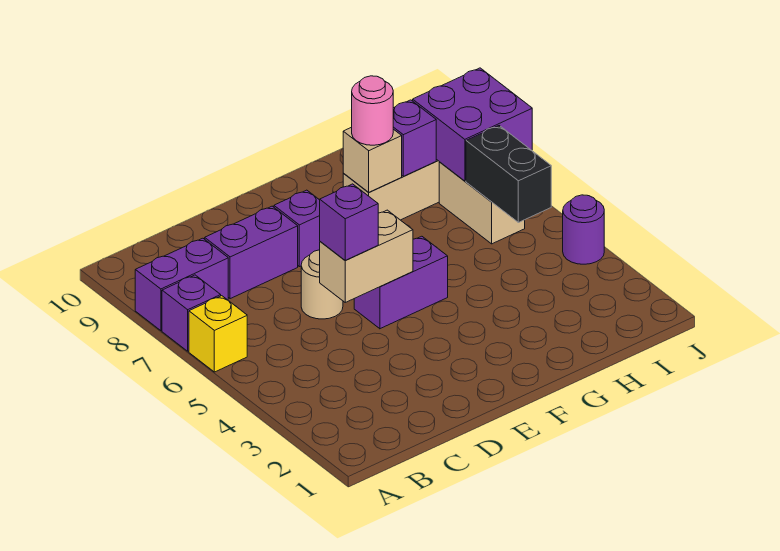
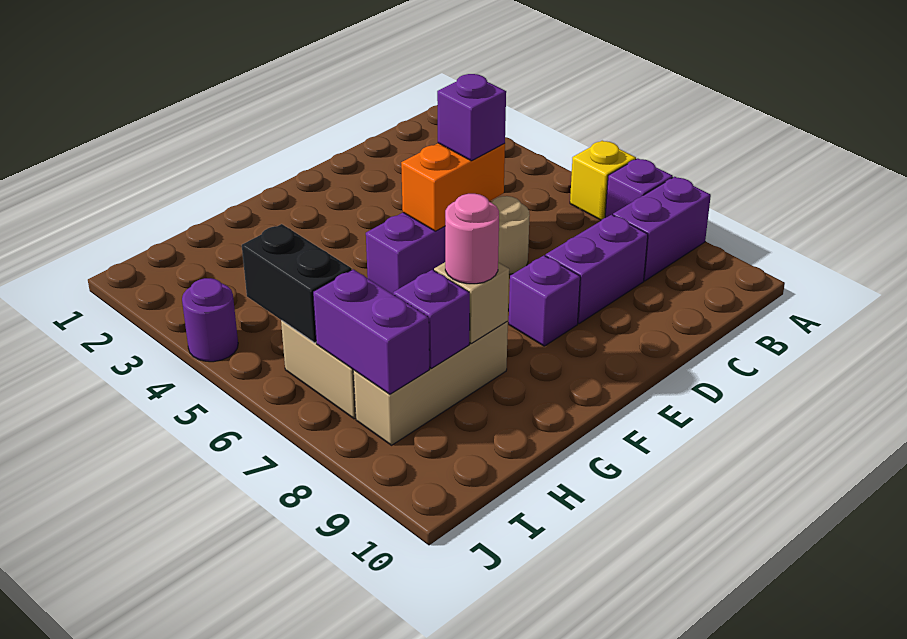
tan 1x2 brick [320,210,413,302] -> orange 1x2 brick [401,143,505,231]
purple 2x2 brick [413,68,532,181] -> purple 1x2 brick [313,269,429,394]

